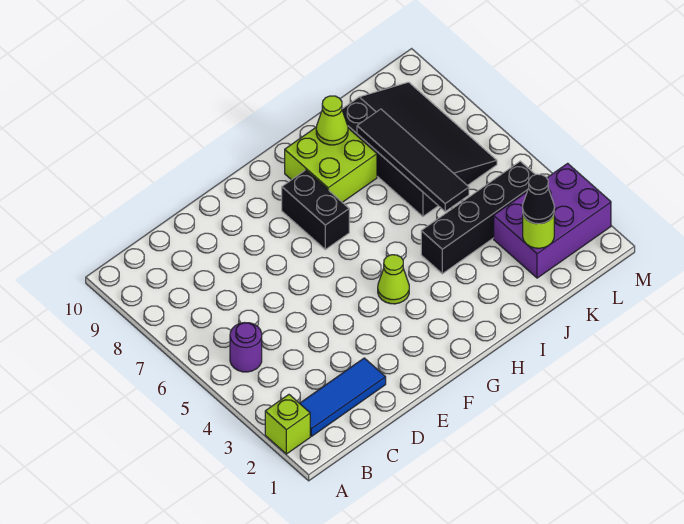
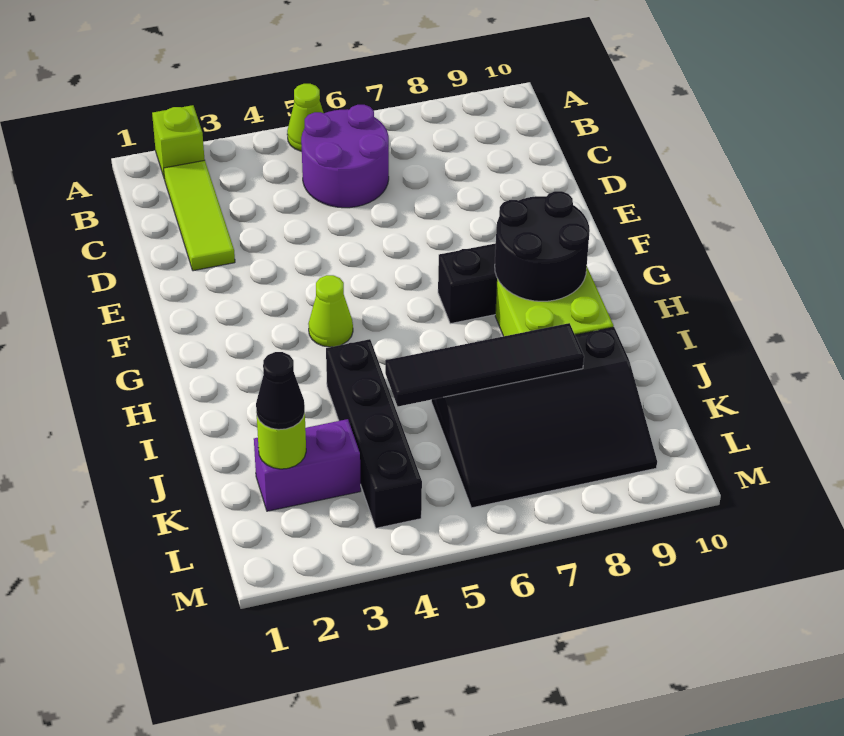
blue 1x3 tile [300,358,386,436] -> lime 1x3 tile [164,160,235,271]
purple 1x1 round brick [230,323,262,372] -> purple 2x2 round brick [301,105,389,208]
none -> black 2x2 round brick [495,191,590,301]
lime 1x1 cone [316,96,348,145] -> lime 1x1 cone moved to [287,84,323,151]
purple 2x3 brick [494,163,611,278] -> purple 1x2 brick [254,419,361,511]

